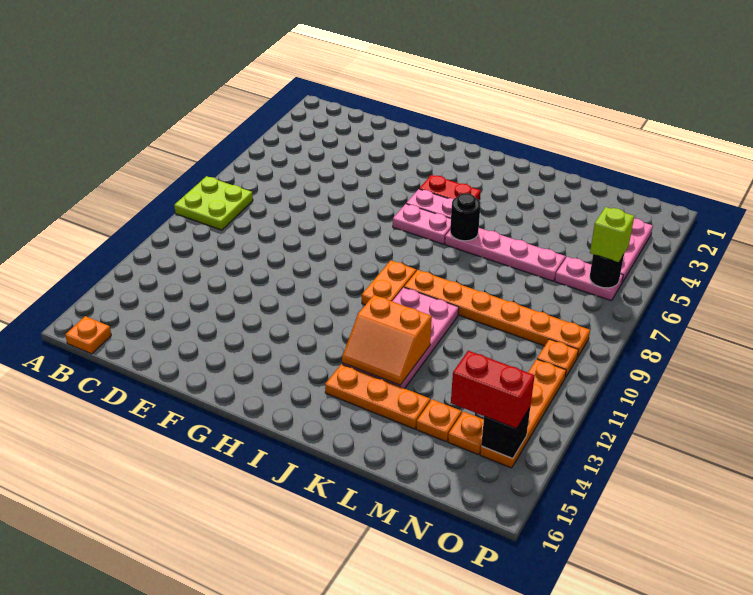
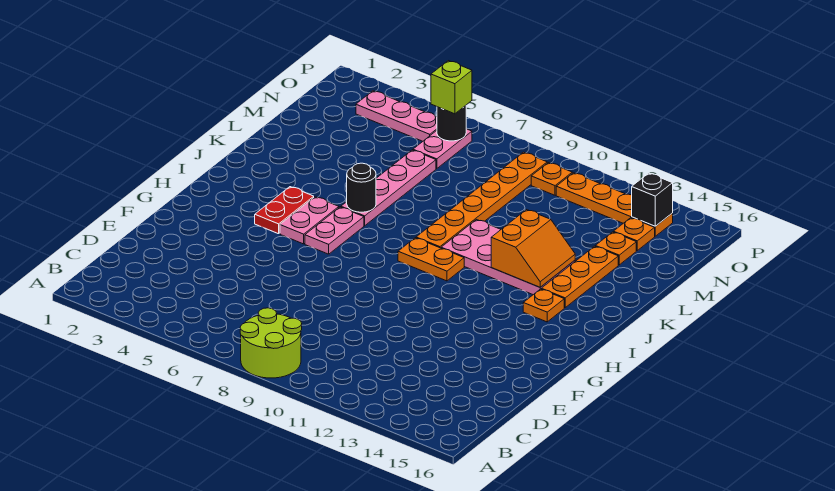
lime 2x2 plate [174,176,253,230] -> lime 2x2 round brick [240,308,302,378]
orange 1x1 plate [65,316,111,354] -> orange 1x1 plate moved to [523,289,564,322]
red 1x2 brick [451,351,535,429] -> none

